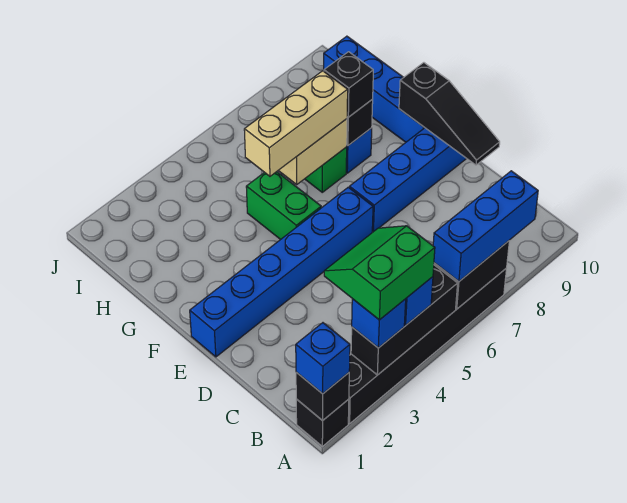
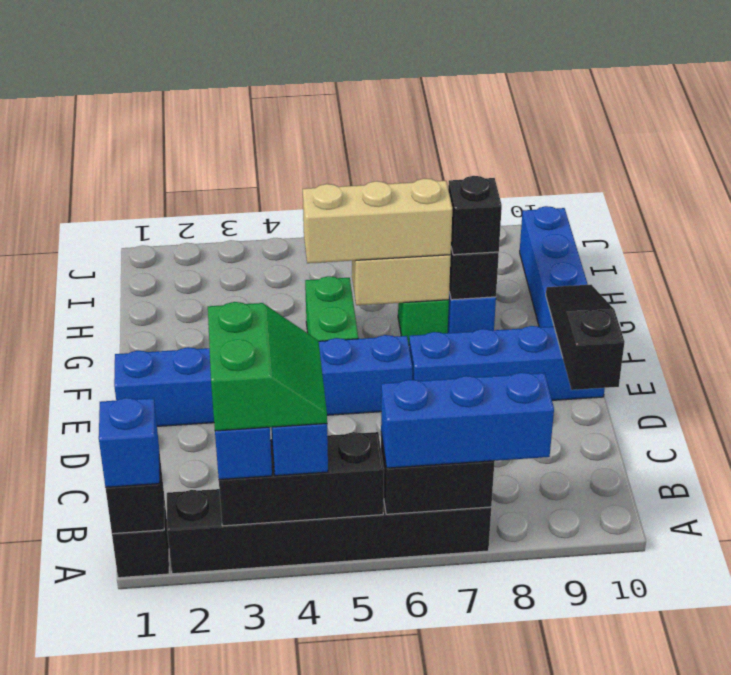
green 2x2 slope [324,226,435,320] -> green 2x2 slope turned to [208,302,327,431]
black 1x3 slope [399,63,500,165] -> black 1x3 slope turned to [546,285,624,390]

